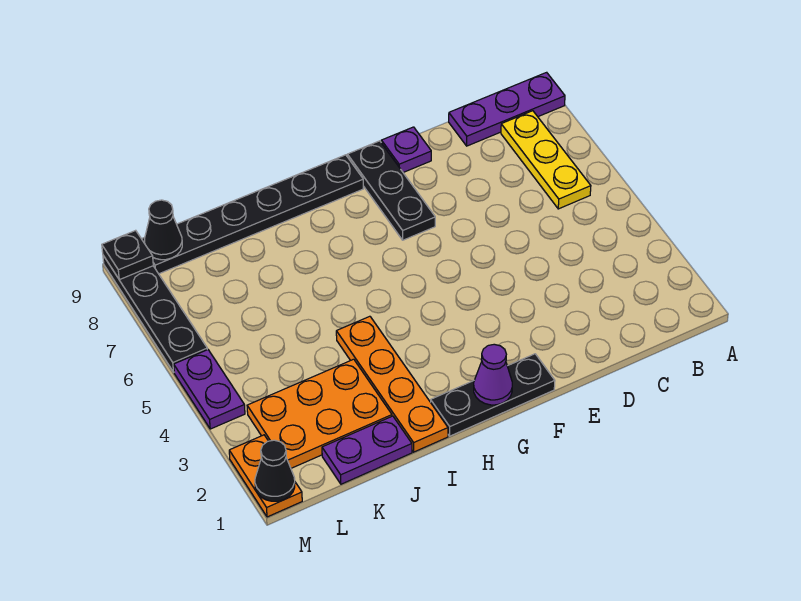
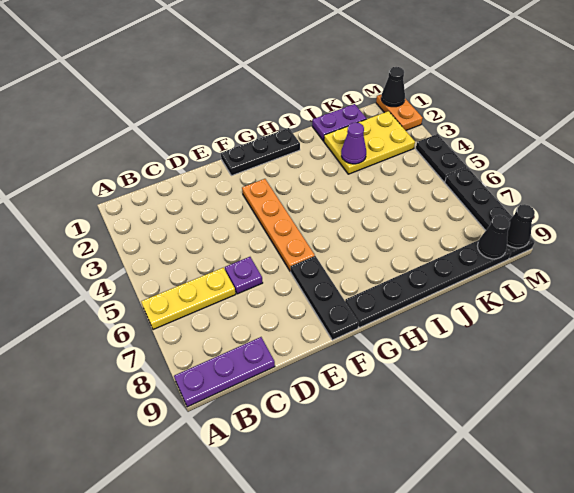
yellow 1x3 plate [501,111,591,209] -> yellow 1x3 plate turned to [141,268,236,330]
purple 1x1 plate [381,127,431,172] -> purple 1x1 plate moved to [225,257,263,294]
purple 1x1 cone [474,344,512,405] -> purple 1x1 cone moved to [341,122,366,164]
orange 1x4 plate [336,316,448,452] -> orange 1x4 plate moved to [242,179,315,272]
orange 2x3 plate [247,359,392,468] -> yellow 2x3 plate [324,111,415,174]
purple 1x2 plate [174,350,245,429] -> black 1x2 plate [416,134,467,182]
black 1x1 plate [102,230,153,280] -> black 1x1 cone [507,204,535,248]

